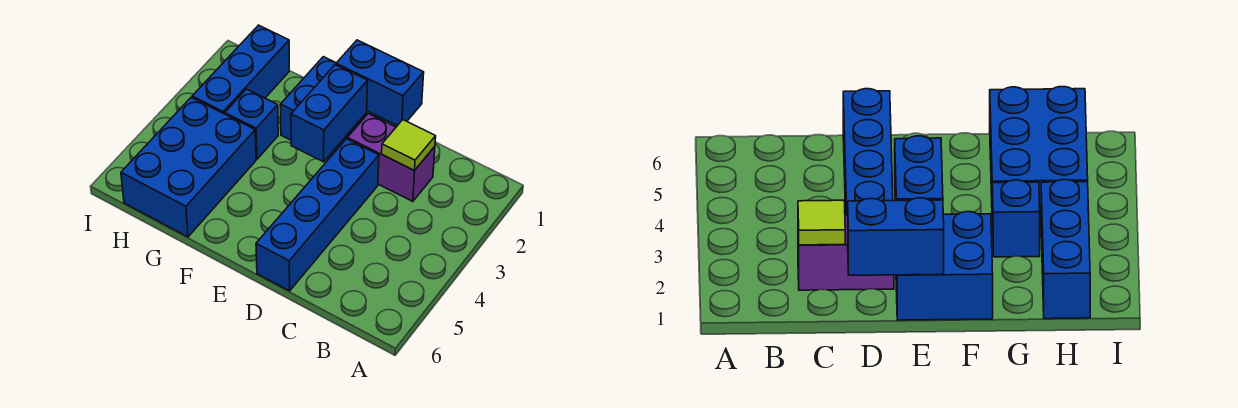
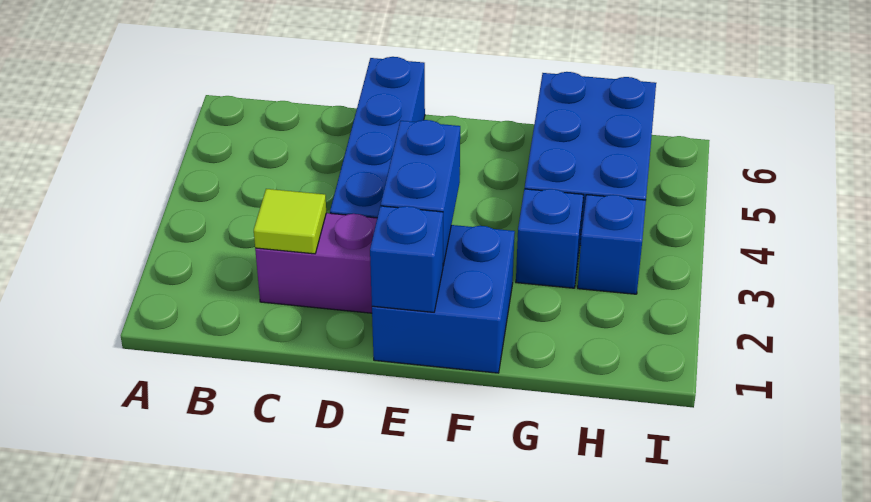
blue 1x2 brick [336,40,424,126] -> blue 1x1 brick [370,206,443,312]
blue 1x3 brick [192,25,289,114] -> blue 1x1 brick [578,195,646,294]

